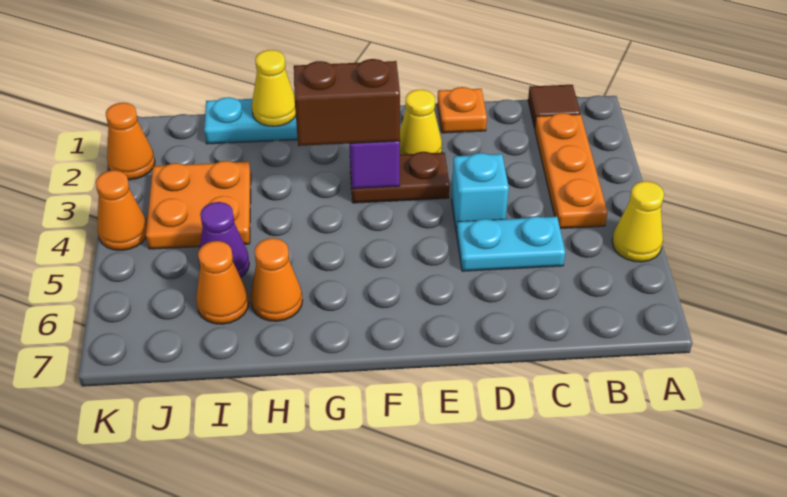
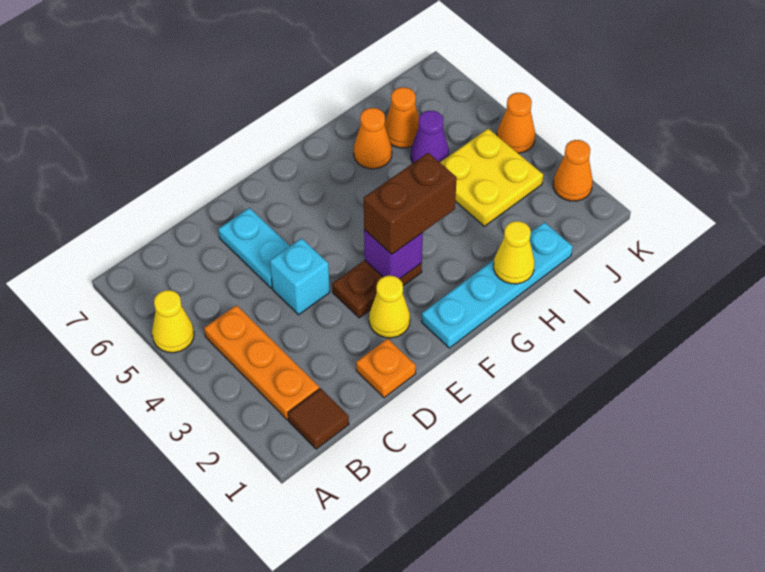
cyan 1x2 plate [457,217,565,271] -> cyan 1x2 plate turned to [218,208,290,288]
orange 2x2 plate [146,161,251,249] -> yellow 2x2 plate [440,129,543,226]

